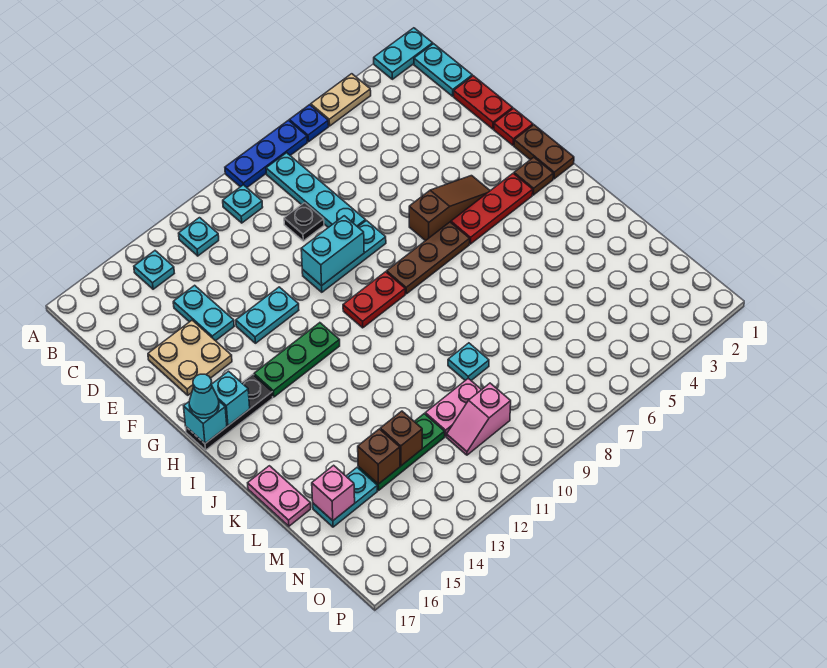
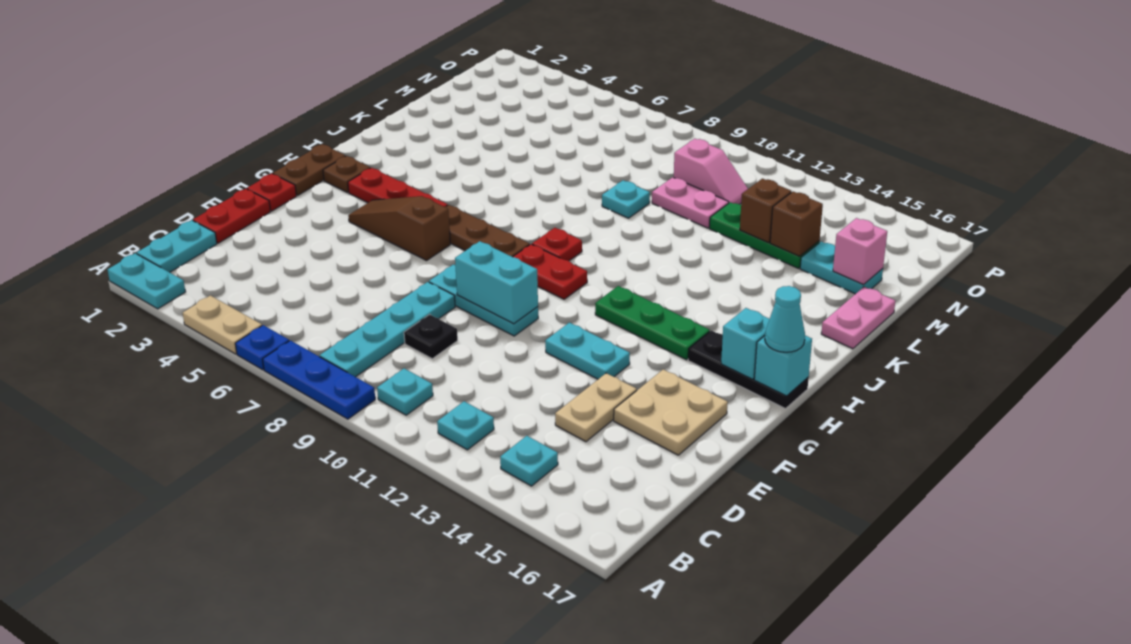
cyan 1x2 plate [173,285,234,341] -> tan 1x2 plate [555,373,637,442]
none -> red 1x1 plate [532,228,582,261]

